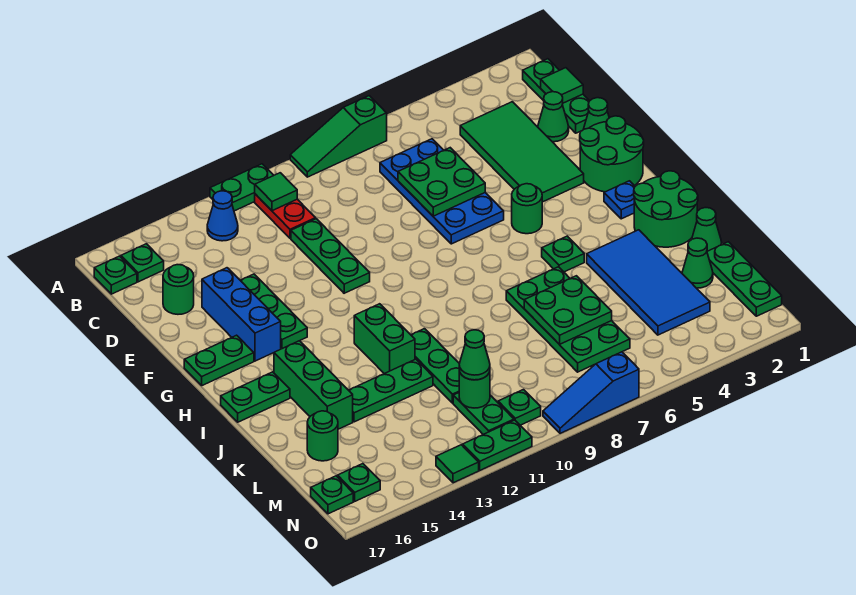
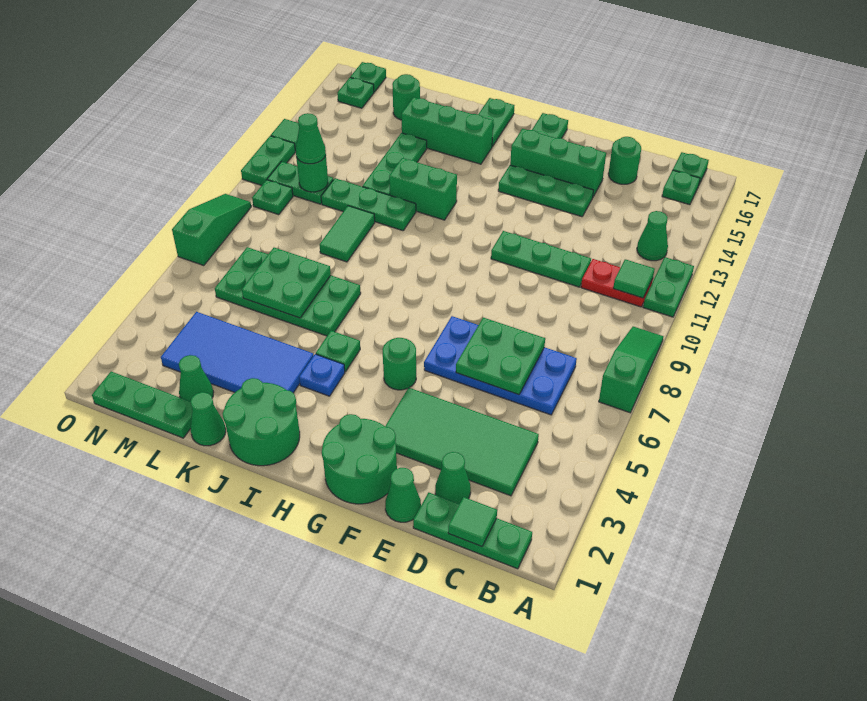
blue 1x1 cone [207,191,238,241] -> green 1x1 cone [637,211,668,261]
blue 1x3 brick [202,268,281,361] -> green 1x3 brick [510,129,606,197]
blue 1x1 plate [604,181,635,219] -> blue 1x1 plate moved to [299,354,345,396]
none -> green 1x2 tile [319,206,375,262]
blue 1x3 slope [543,352,639,433] -> green 1x3 slope [172,194,251,266]

